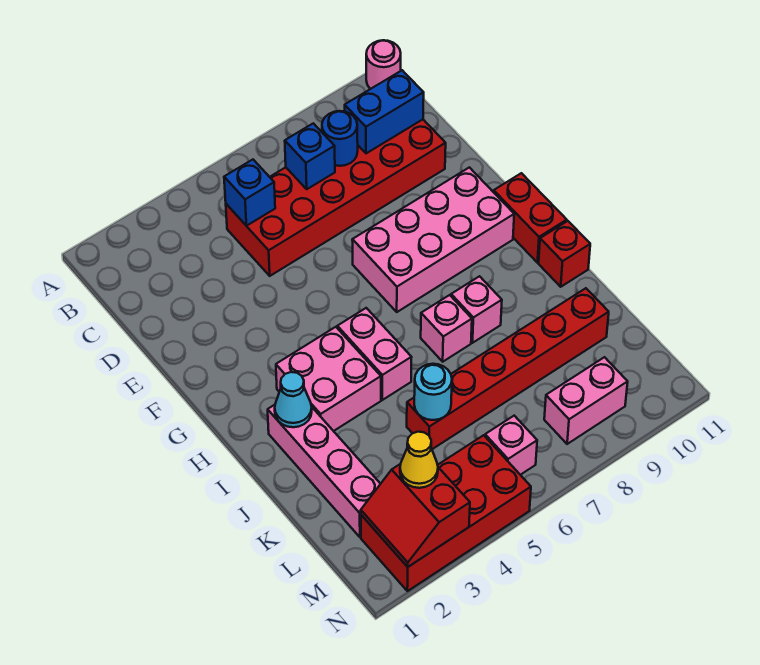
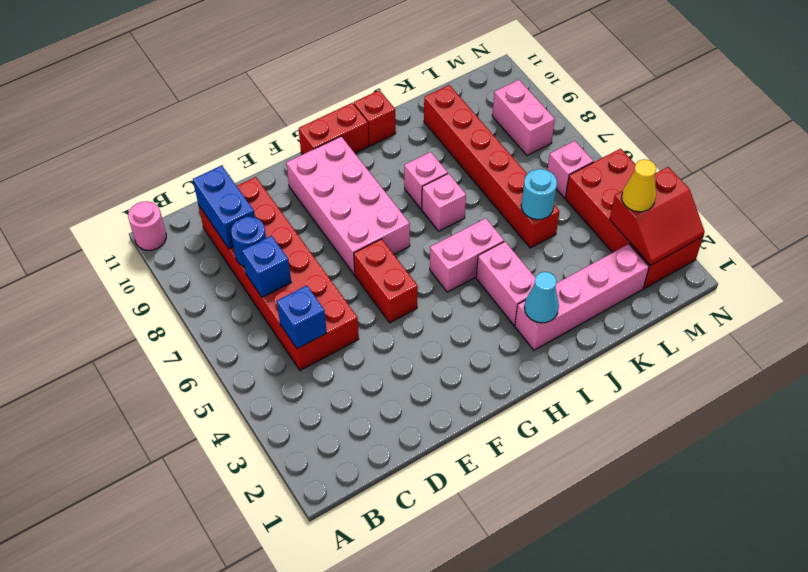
none -> red 1x2 brick [354,239,418,323]
pink 2x2 brick [276,327,381,431] -> pink 1x2 brick [476,242,535,325]

